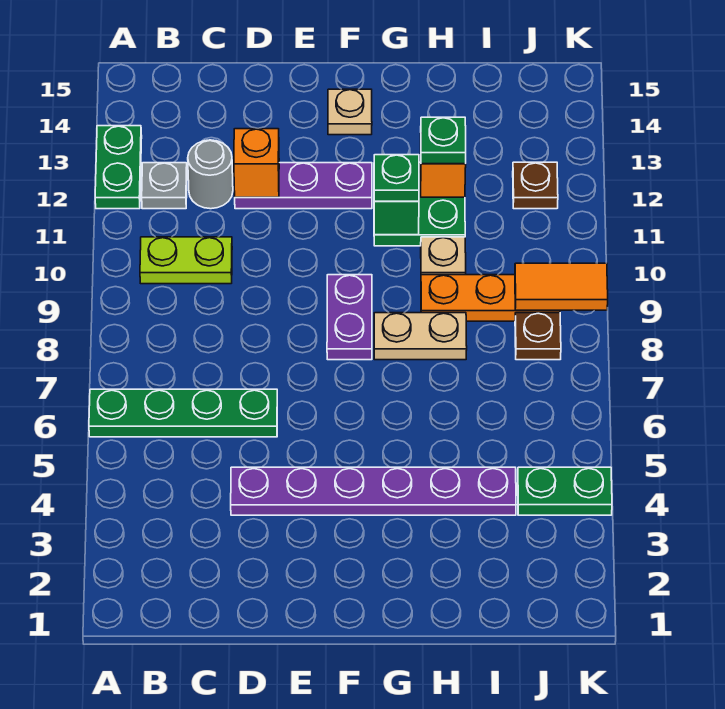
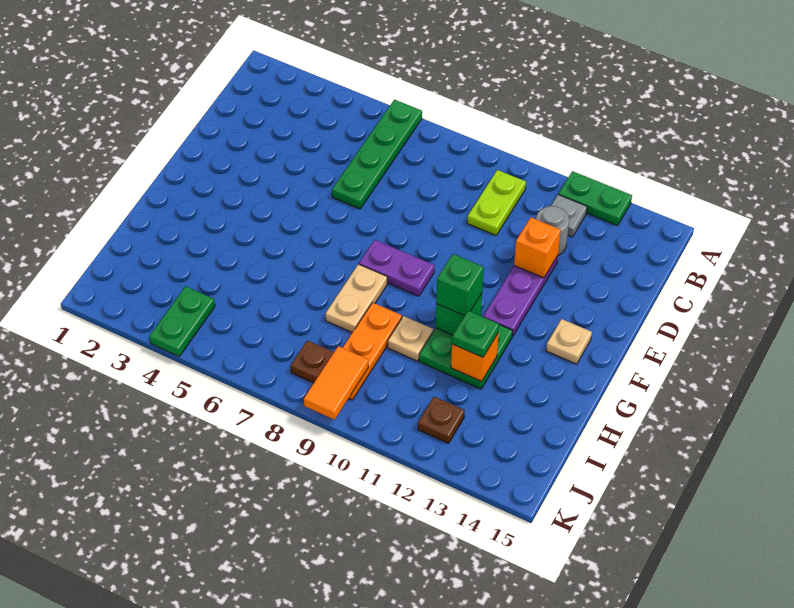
purple 1x6 plate [231,467,516,515] -> none
green 1x1 plate [374,155,419,201] -> green 1x1 brick [436,254,484,316]

